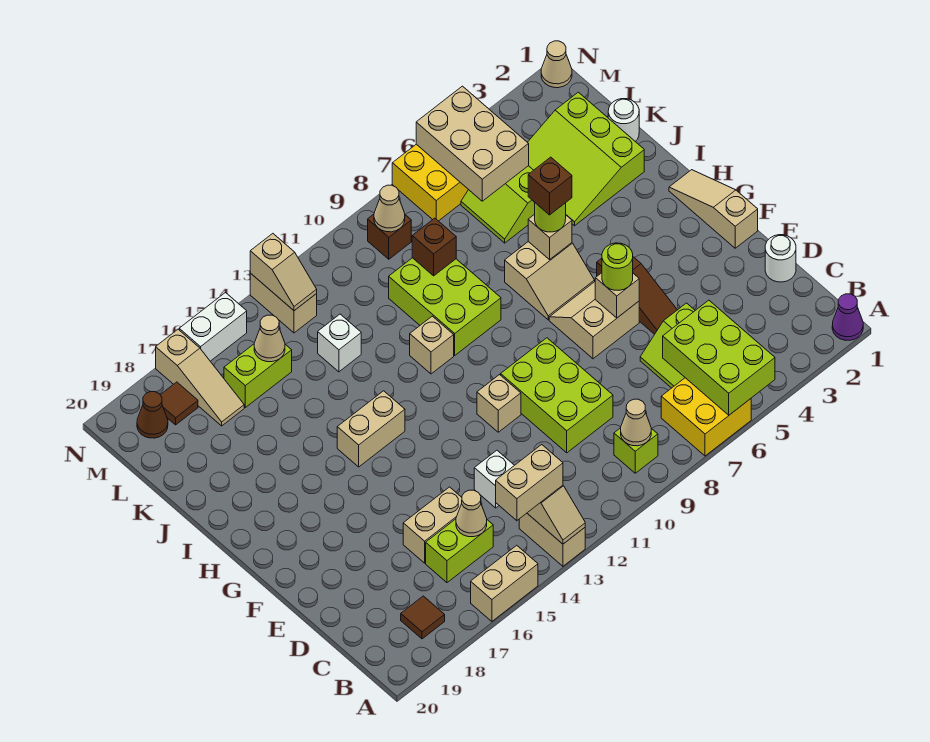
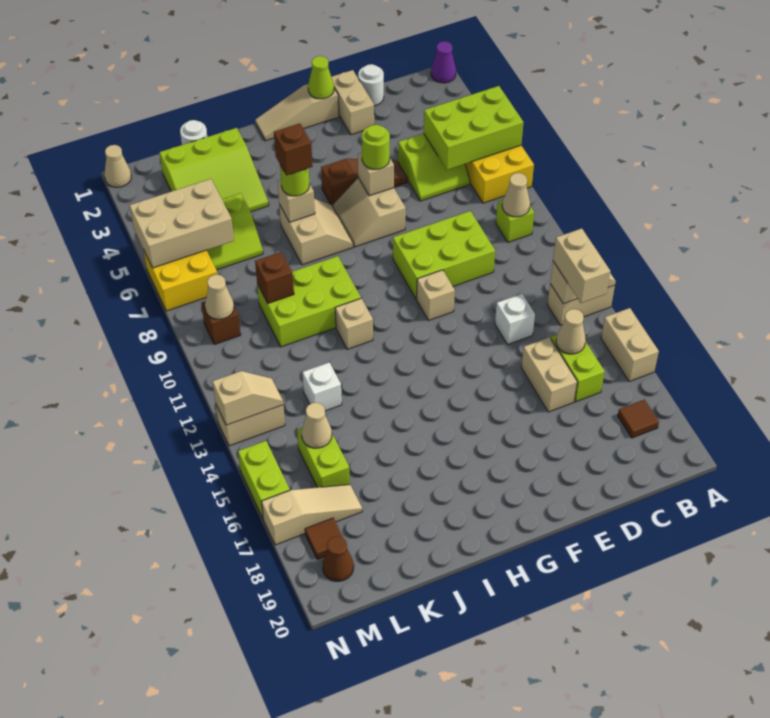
none -> lime 1x1 cone [308,56,334,99]
tan 1x2 brick [337,391,405,467] -> tan 1x2 brick moved to [332,70,374,135]
white 1x2 brick [179,293,247,361] -> lime 1x2 brick [238,441,290,518]

